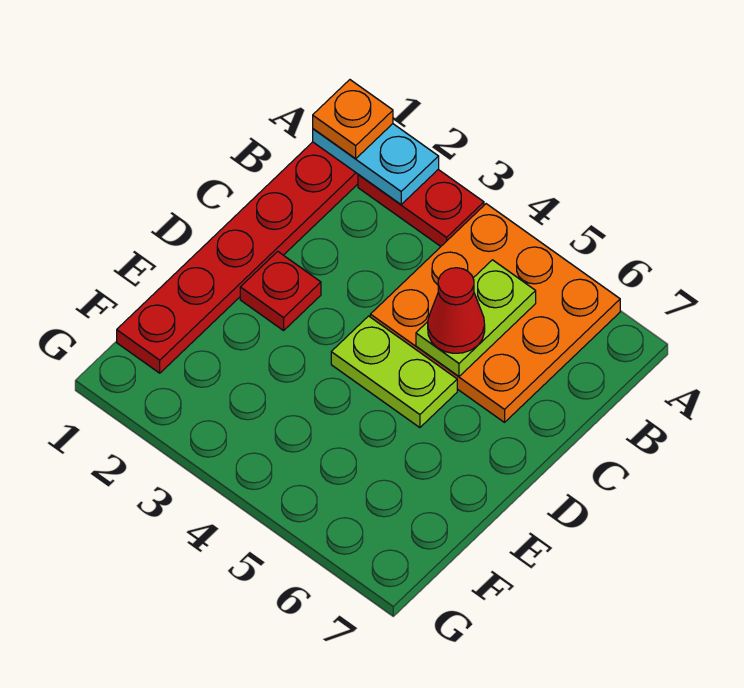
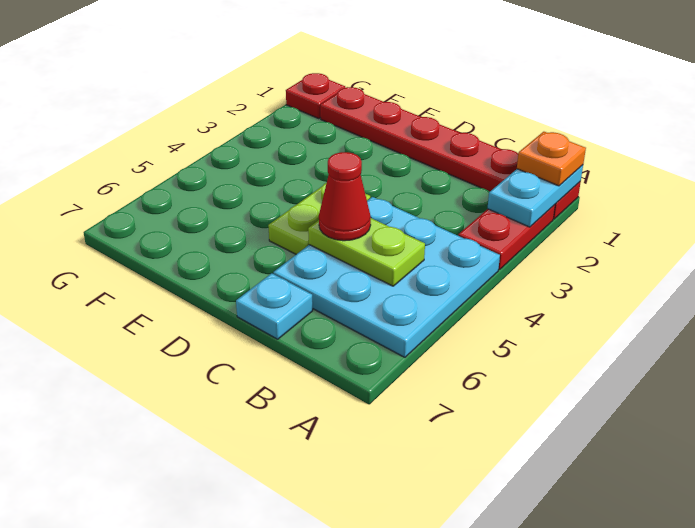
orange 3x3 plate [370,204,620,422] -> cyan 3x3 plate [273,197,500,357]
none -> cyan 1x1 plate [236,273,313,339]
red 1x1 plate [240,251,321,331] -> red 1x1 plate moved to [286,73,345,119]

